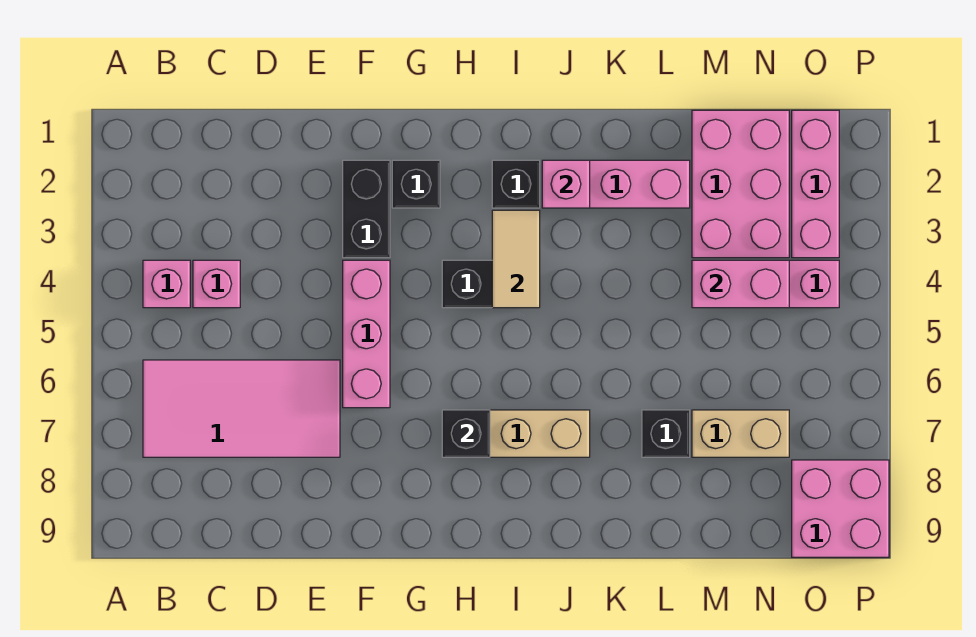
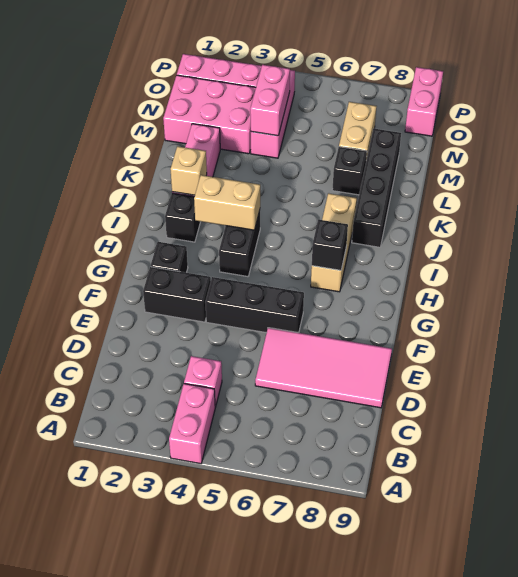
pink 1x1 brick [143,260,190,308] -> pink 1x2 brick [169,384,215,464]
pink 2x4 tile [143,360,340,457] -> pink 2x4 tile turned to [255,328,392,408]
pink 1x3 brick [343,260,390,408] -> black 1x3 brick [205,277,304,333]
tan 1x2 tile [492,210,540,308] -> tan 1x2 brick [194,175,260,230]
pink 1x1 brick [542,160,590,208] -> tan 1x1 brick [171,146,207,195]
none -> black 1x4 brick [352,129,401,247]
pink 2x2 brick [792,460,889,557] -> pink 1x2 brick [405,67,443,136]

